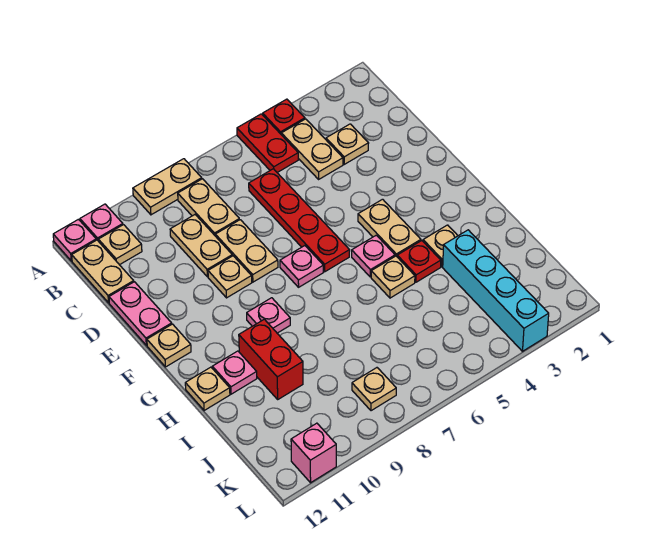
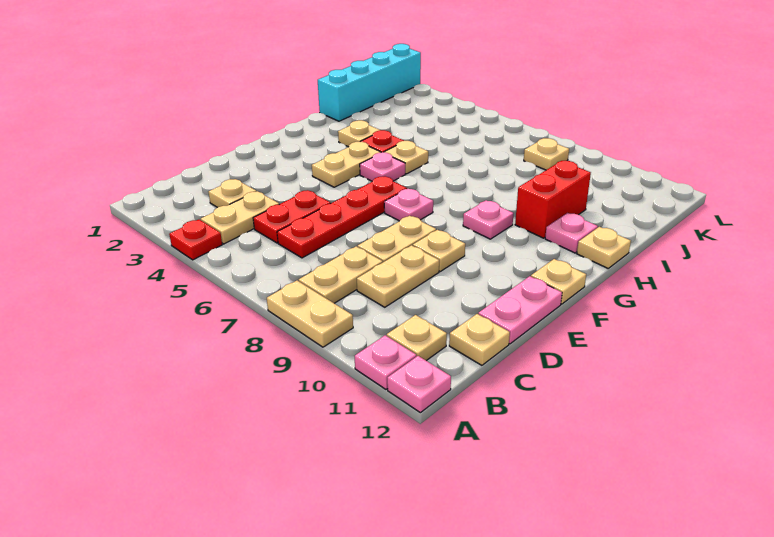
red 1x2 plate [237,114,298,173] -> red 1x2 plate moved to [253,190,331,243]
tan 1x2 plate [72,240,134,303] -> tan 1x1 plate [449,314,510,365]
cyan 1x4 brick [443,230,549,351] -> cyan 1x4 brick moved to [318,44,421,121]
pink 1x1 brick [291,423,336,483] -> none

